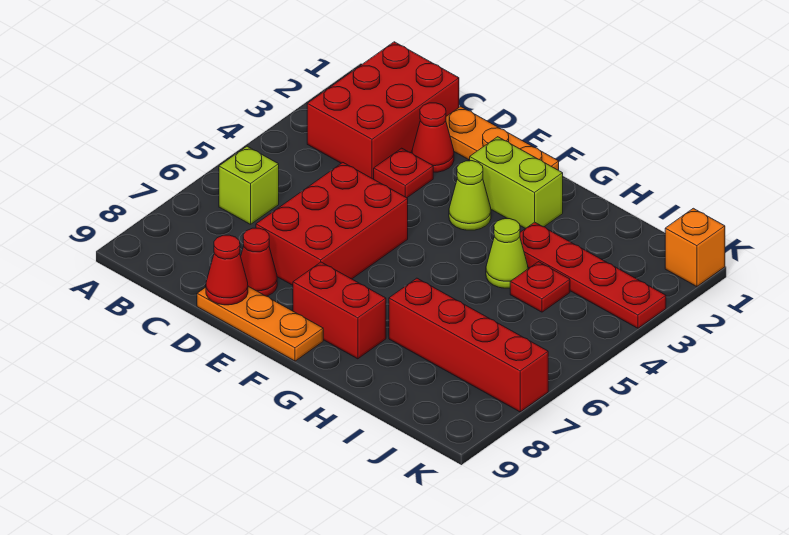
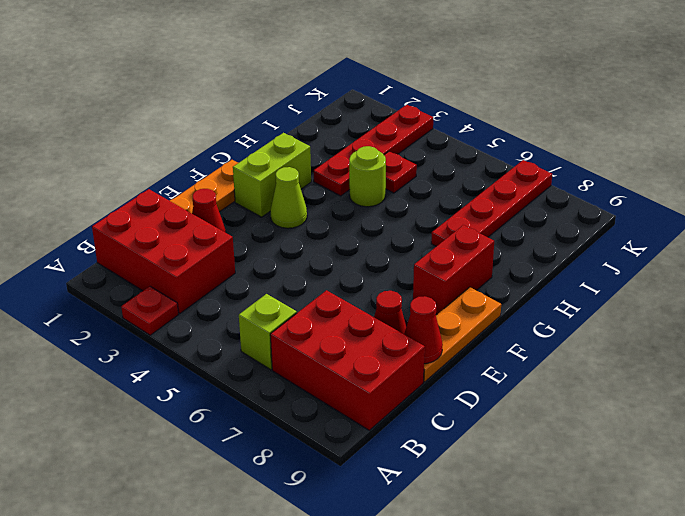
red 1x1 plate [374,148,433,198] -> red 1x1 plate moved to [121,286,179,335]
red 2x3 brick [256,163,408,285] -> red 2x3 brick moved to [270,290,425,430]
lime 1x1 cone [486,219,528,288] -> lime 1x1 round brick [349,146,386,207]
red 1x4 brick [389,278,548,412] -> red 1x4 plate [431,160,552,246]
orange 1x1 brick [665,208,725,287] -> none

